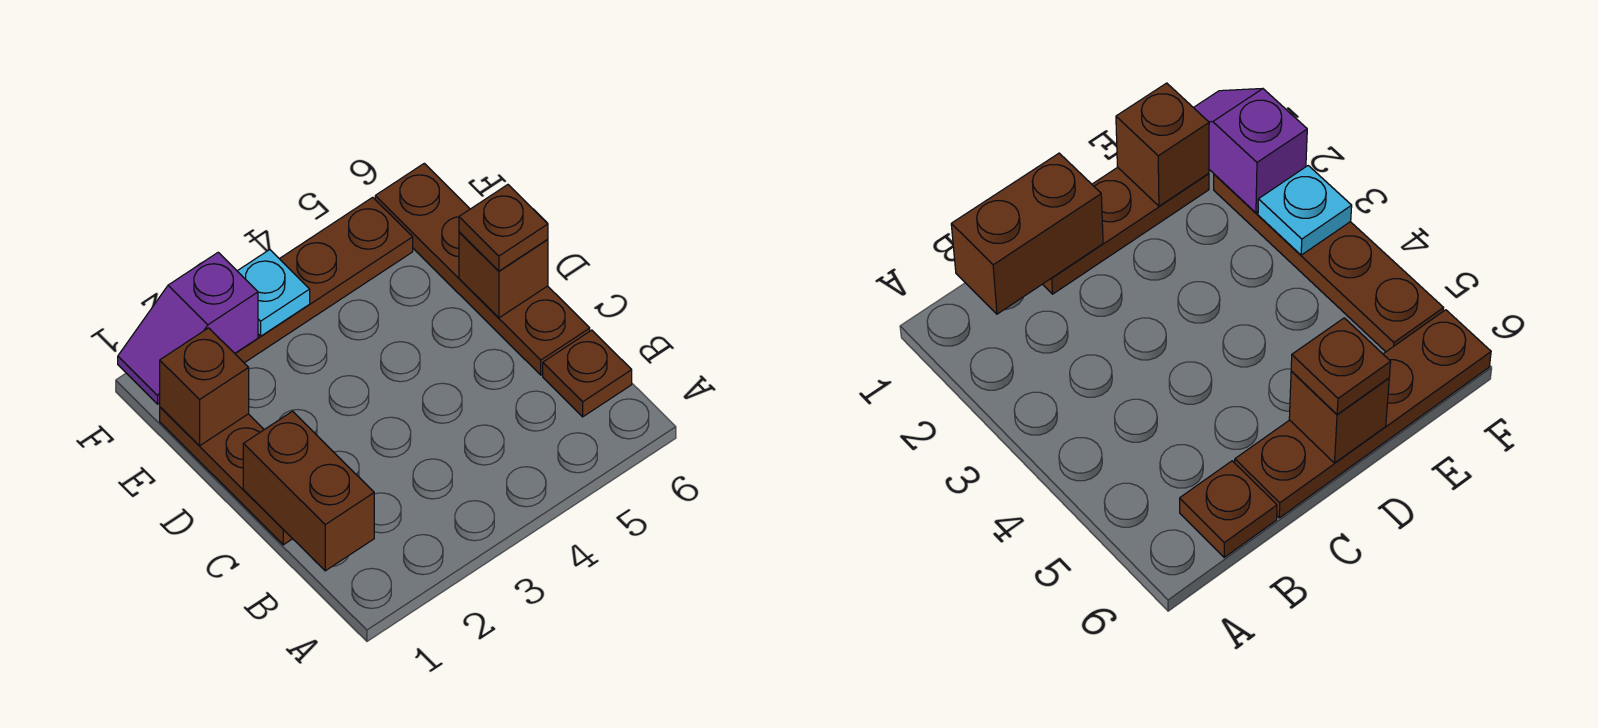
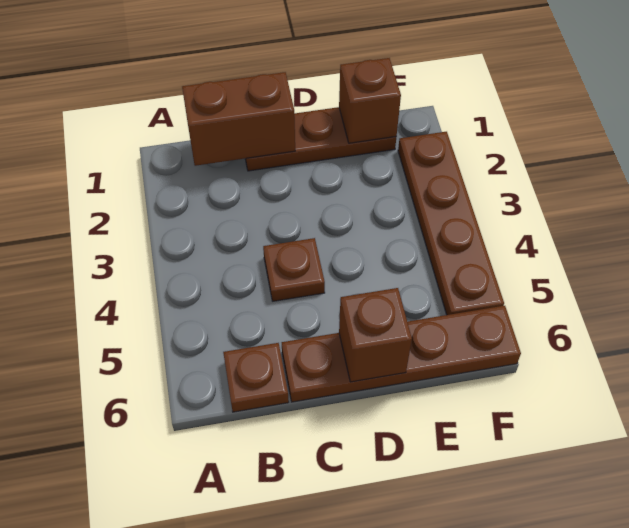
brown 1x1 plate [459,185,548,271] -> brown 1x1 plate moved to [263,238,325,301]
purple 1x2 slope [118,252,258,404] -> none
cyan 1x1 plate [238,250,310,336] -> none

